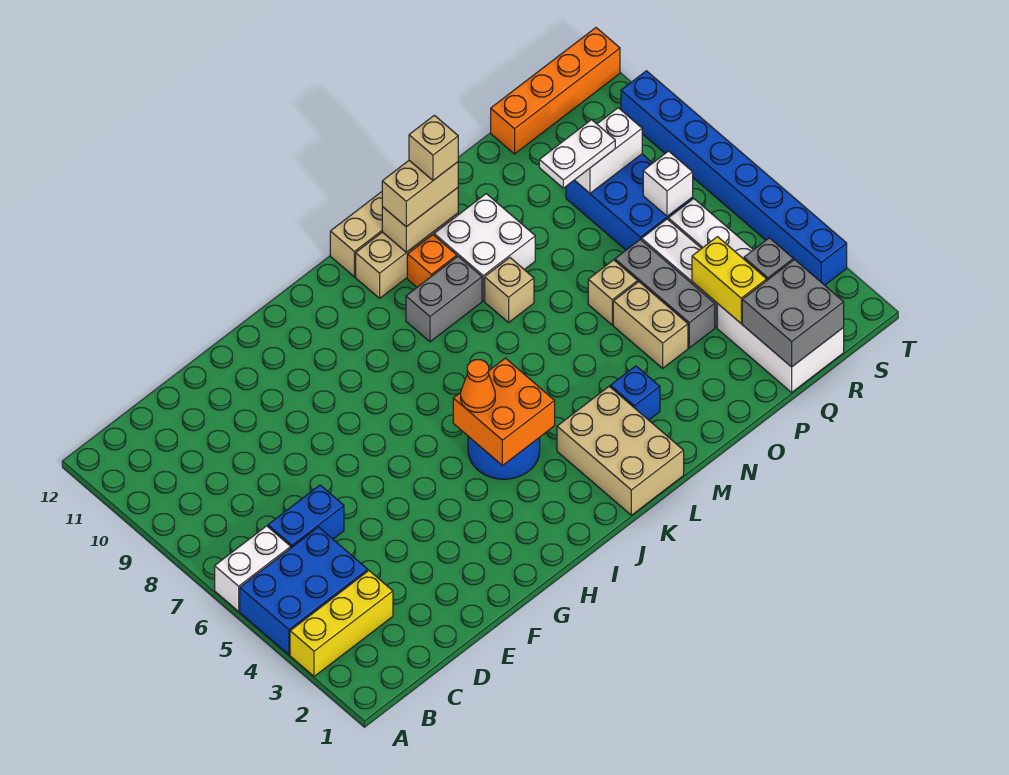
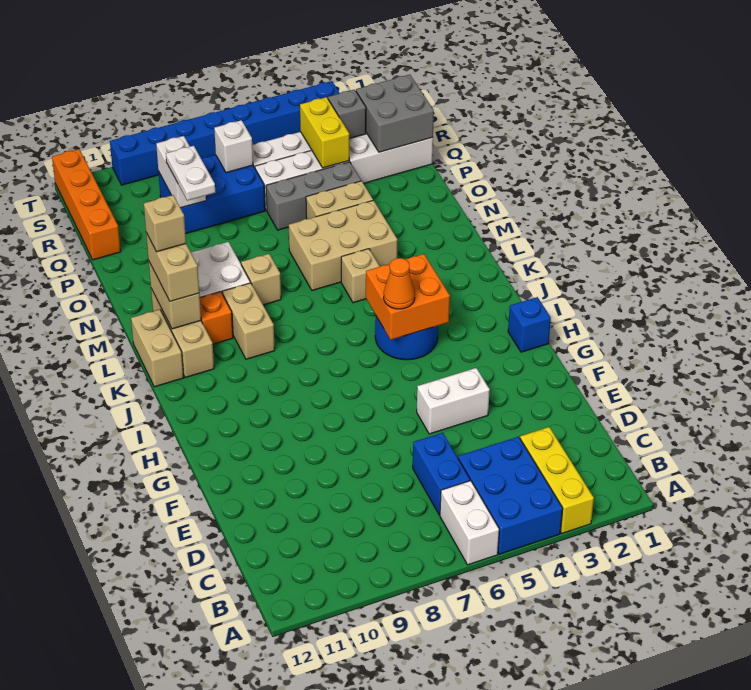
none -> white 1x2 brick [417,368,490,434]
tan 2x3 brick [557,386,684,515] -> tan 2x3 brick moved to [289,200,397,291]
grey 1x2 brick [406,256,482,342] -> tan 1x2 brick [222,283,275,359]
blue 1x1 brick [610,366,660,420] -> blue 1x1 brick moved to [508,297,551,352]
tan 1x1 brick [588,260,638,325] -> tan 1x1 brick moved to [341,249,380,303]
yellow 1x2 brick [692,237,767,323] -> yellow 1x2 brick turned to [300,97,349,168]

